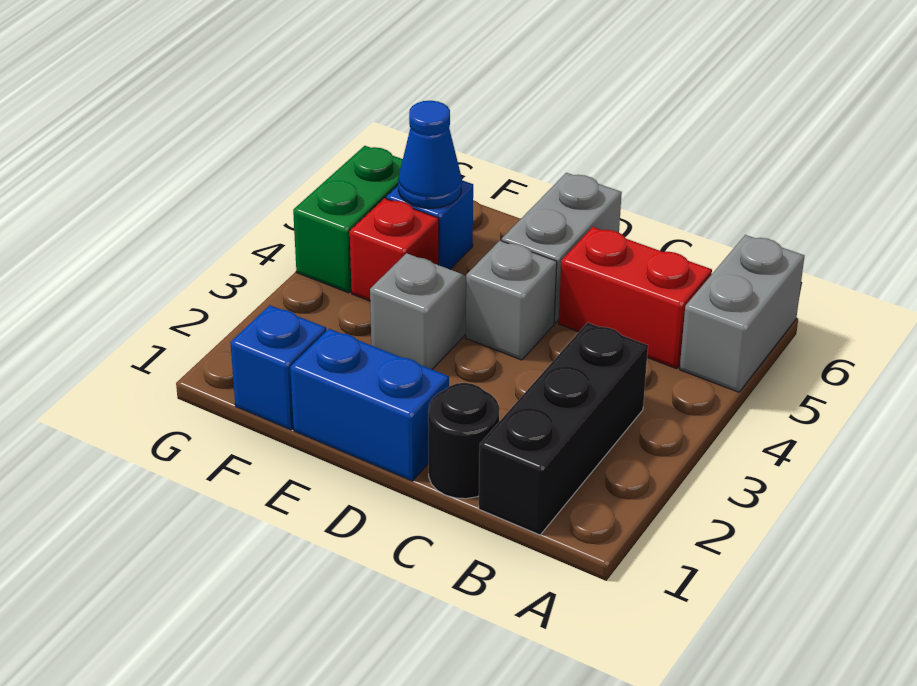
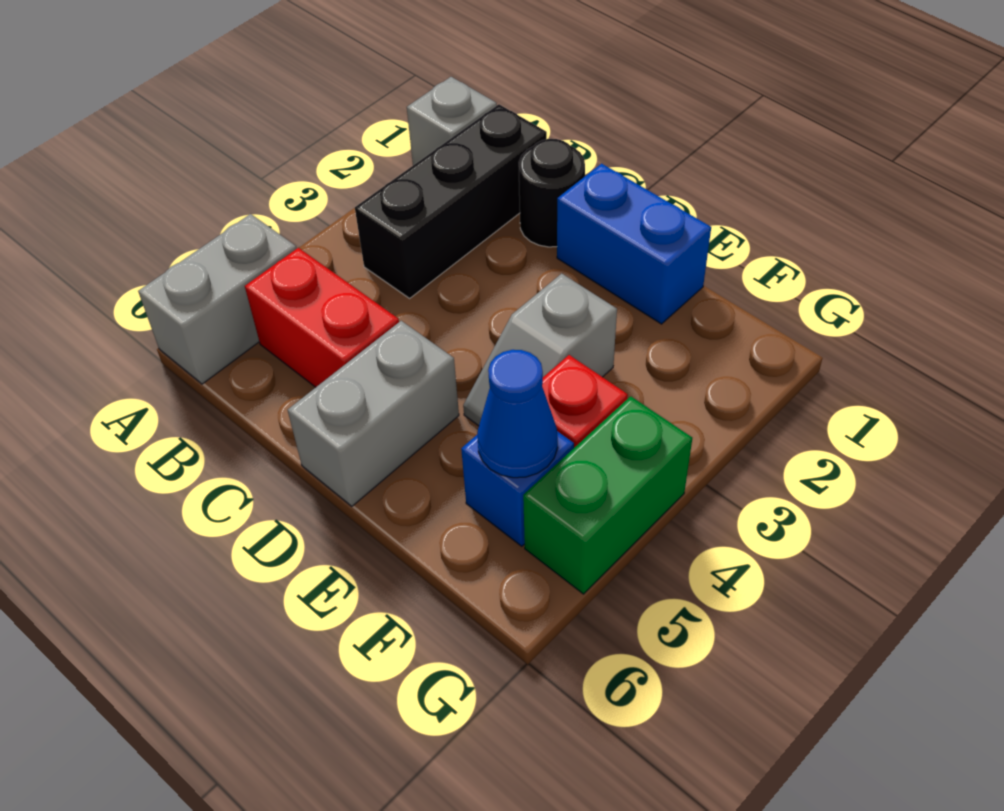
grey 1x1 brick [466,241,557,360] -> grey 1x1 brick moved to [407,77,497,165]
blue 1x1 brick [230,305,326,430] -> none

